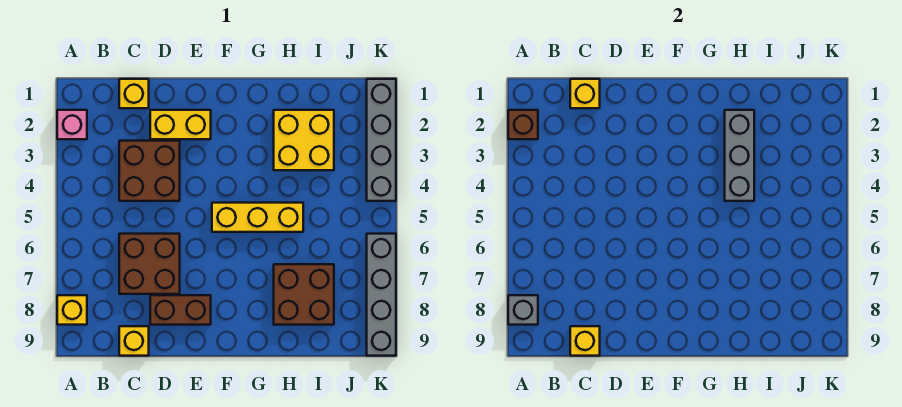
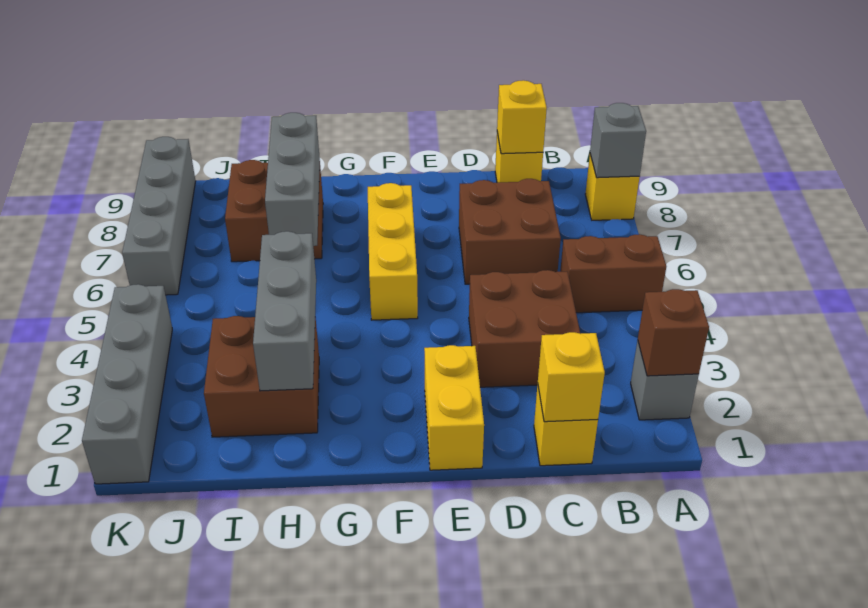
pink 1x1 brick [57,110,87,139] -> grey 1x1 brick [631,341,699,420]
yellow 1x2 brick [150,110,211,139] -> yellow 1x2 brick turned to [424,345,484,470]
brown 1x2 brick [150,295,211,325] -> brown 1x2 brick moved to [560,234,666,313]
yellow 1x3 brick [212,203,303,232] -> yellow 1x3 brick turned to [368,183,418,320]
yellow 2x2 brick [274,110,334,170] -> brown 2x2 brick [204,316,319,437]
none -> grey 1x3 brick [265,113,320,246]

